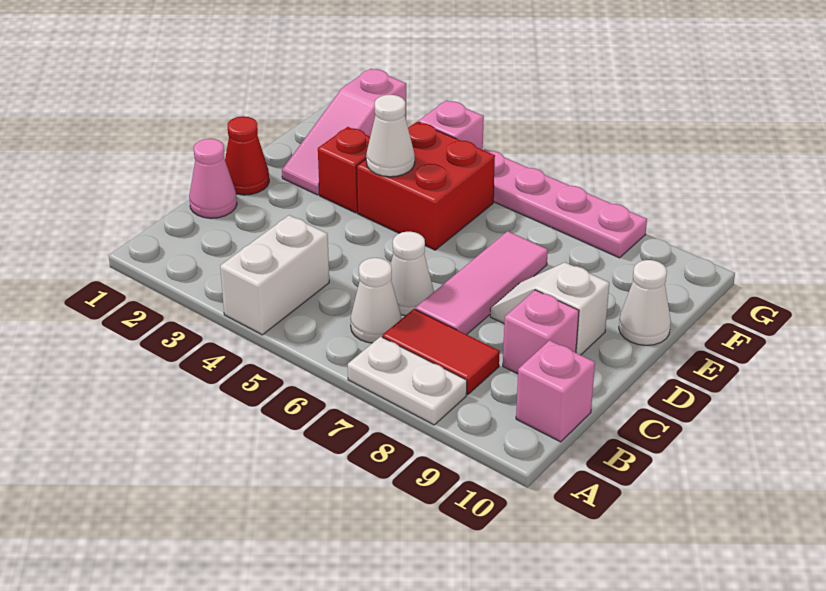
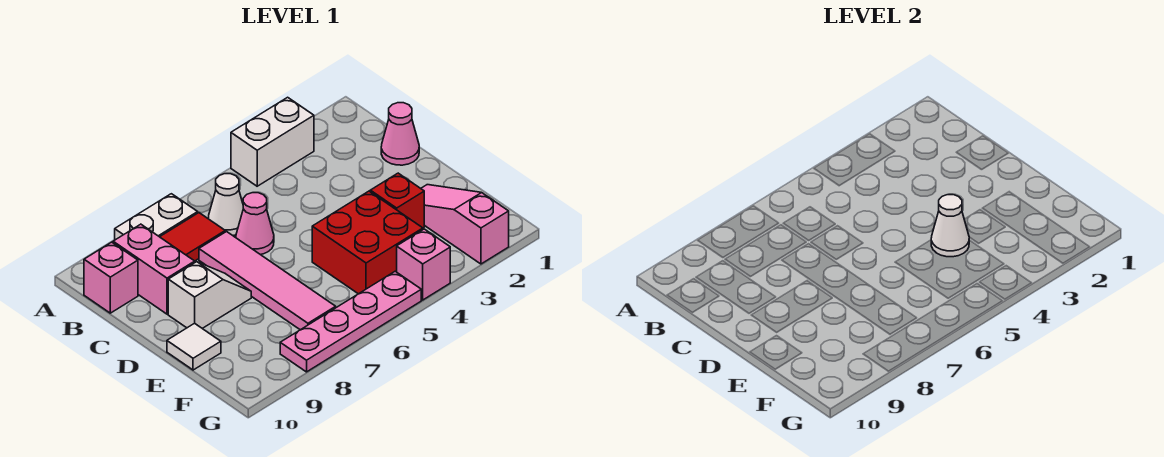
white 1x2 brick [220,215,329,335] -> white 1x2 brick turned to [231,97,314,186]
white 1x1 cone [391,232,434,315] -> pink 1x1 cone [236,193,274,255]
pink 1x3 tile [416,231,548,335] -> pink 1x4 tile [199,232,336,330]
pink 1x1 brick [503,290,579,374] -> pink 1x2 brick [113,224,195,314]
red 1x1 cone [225,116,269,195] -> none
white 1x1 cone [619,260,671,345] -> white 1x1 tile [167,323,221,370]

